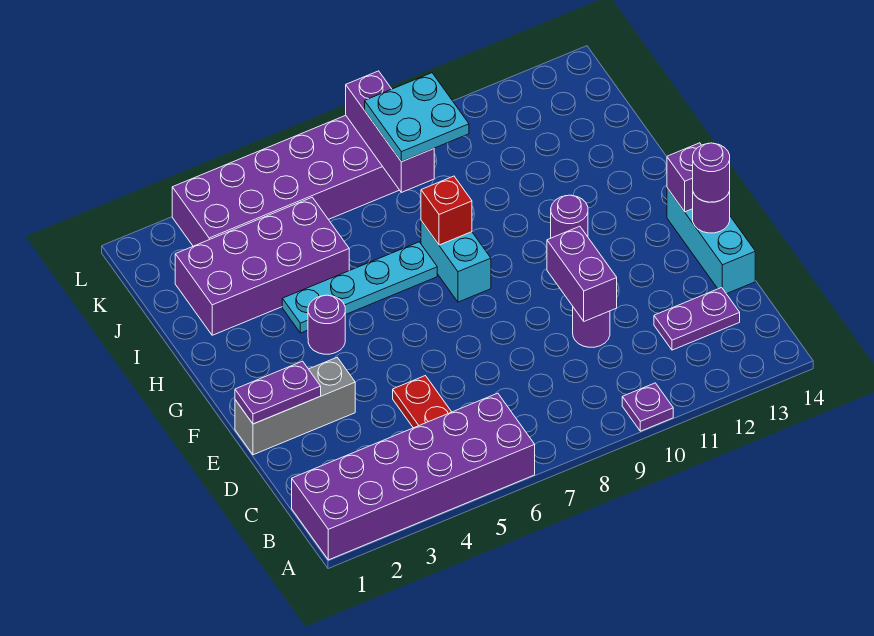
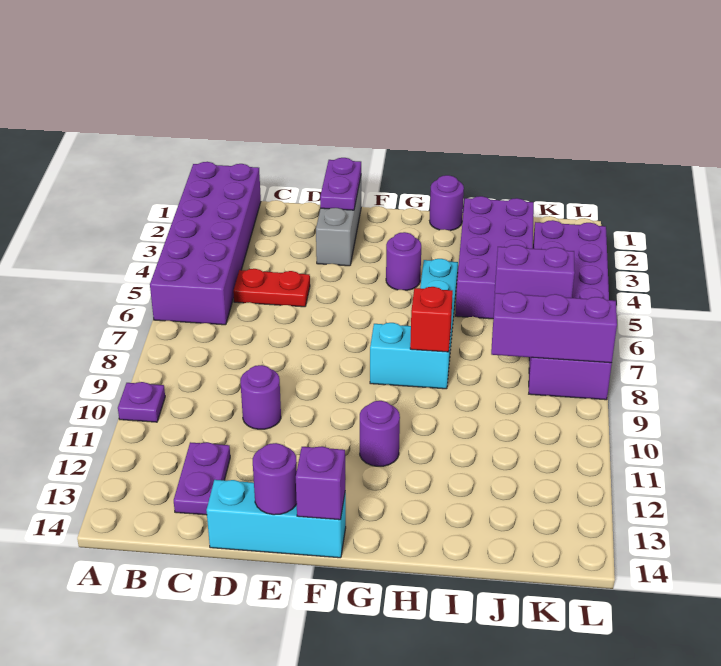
purple 1x2 brick [547,226,617,321] -> purple 1x2 brick moved to [494,245,575,303]
purple 1x1 round brick [693,143,730,202] -> purple 1x1 round brick moved to [430,175,464,231]
cyan 2x2 plate [365,73,469,162] -> none

